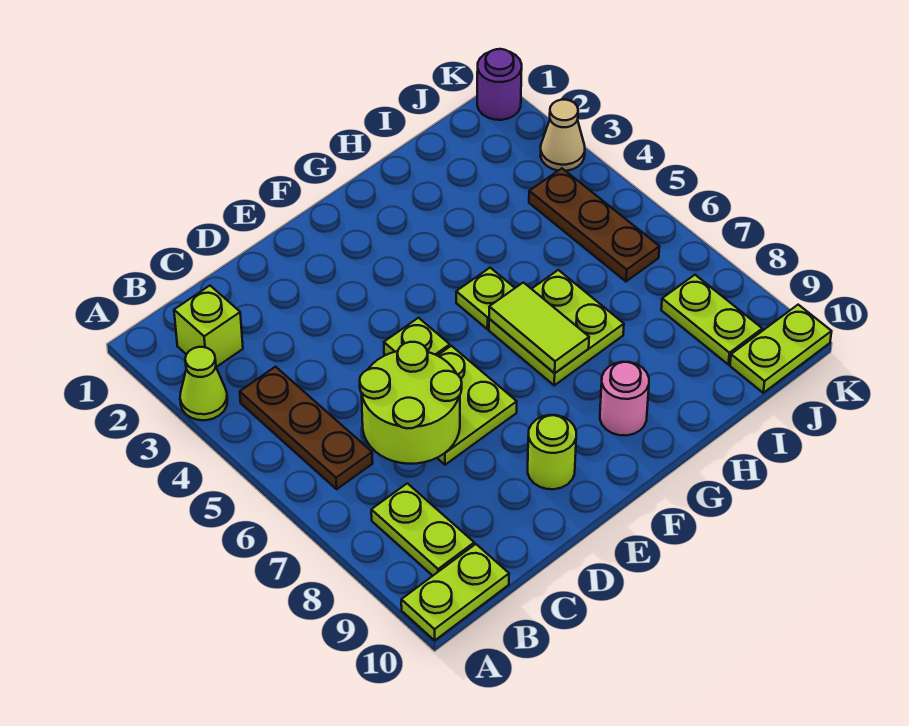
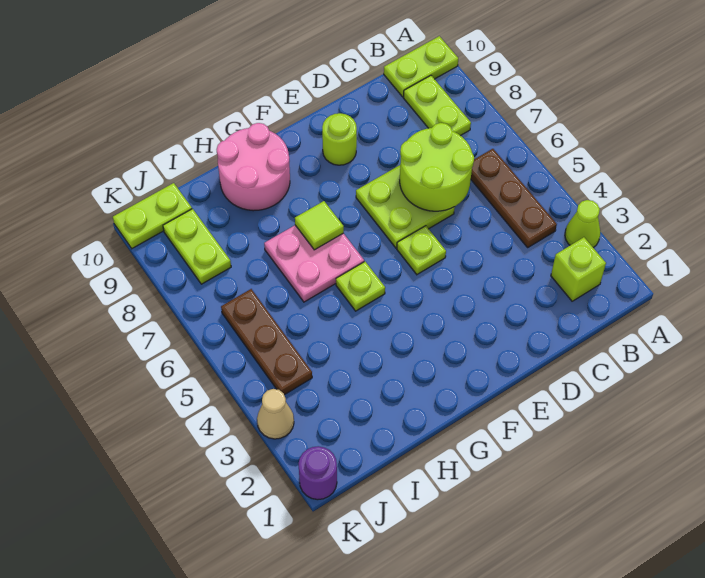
lime 2x2 plate [489,270,624,385] -> pink 2x2 plate [264,225,364,302]
lime 1x2 tile [489,282,589,373] -> lime 1x1 tile [295,201,344,250]
pink 1x1 round brick [600,362,649,436] -> pink 2x2 round brick [217,123,290,211]

